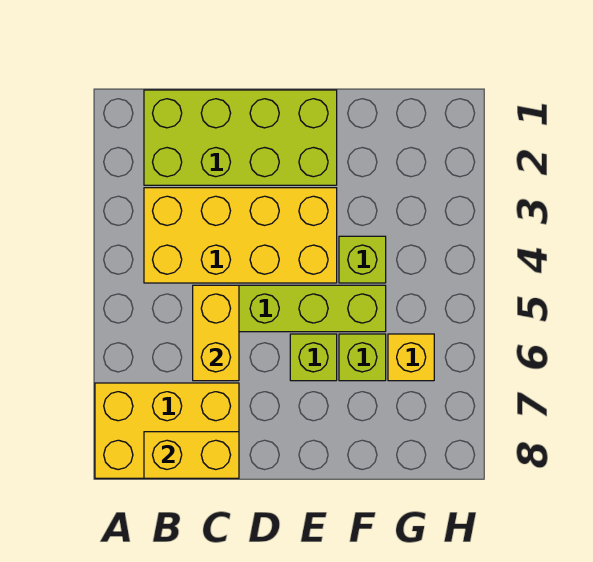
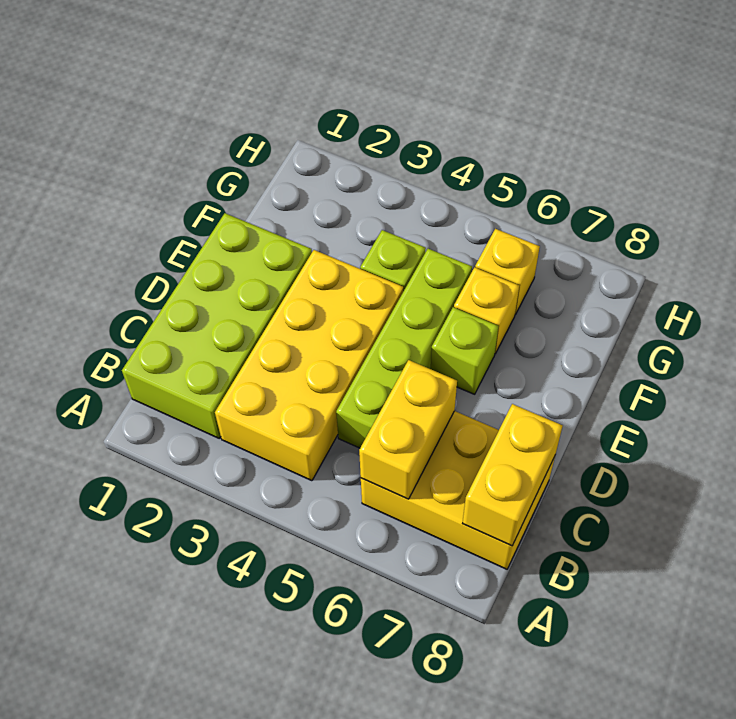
yellow 2x3 brick [95,383,239,478] -> yellow 2x3 brick turned to [361,411,555,569]
yellow 1x2 brick [193,285,239,381] -> yellow 1x2 brick turned to [359,360,457,499]
lime 1x1 brick [339,334,386,381] -> yellow 1x1 brick [454,267,519,354]

